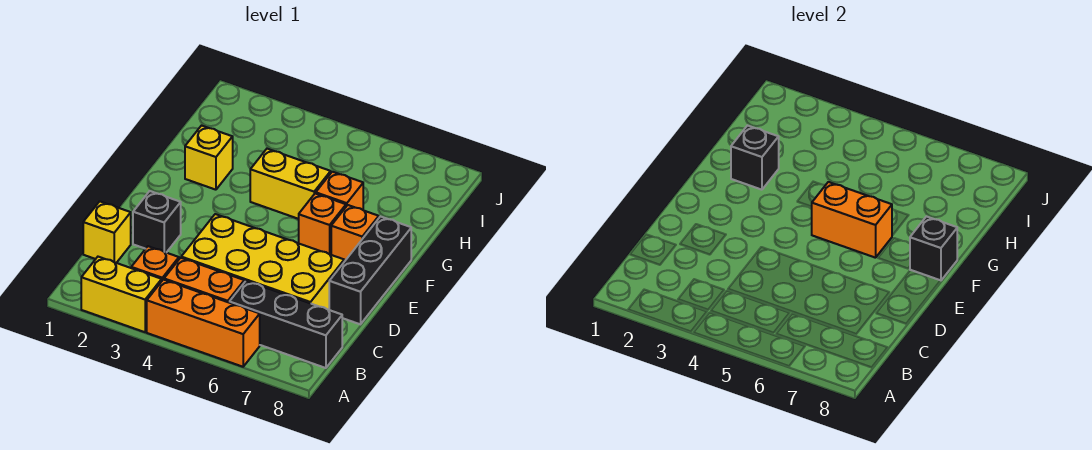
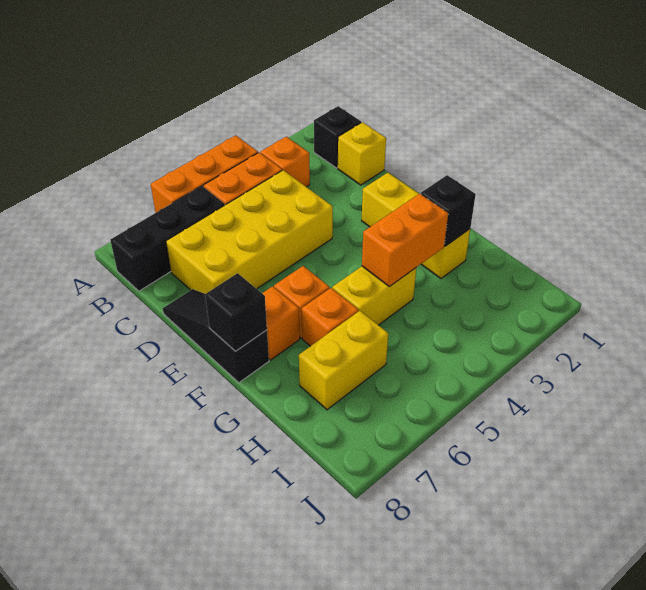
yellow 1x2 brick [81,257,162,332] -> yellow 1x2 brick moved to [299,311,388,410]
black 1x1 brick [133,191,181,253] -> black 1x1 brick moved to [314,106,361,168]
black 1x3 brick [329,217,411,324] -> black 1x3 slope [163,289,269,383]
orange 1x2 brick [812,182,892,258] -> orange 1x2 brick moved to [362,194,448,287]
yellow 1x1 brick [185,126,233,190] -> yellow 1x3 brick [361,173,470,279]

